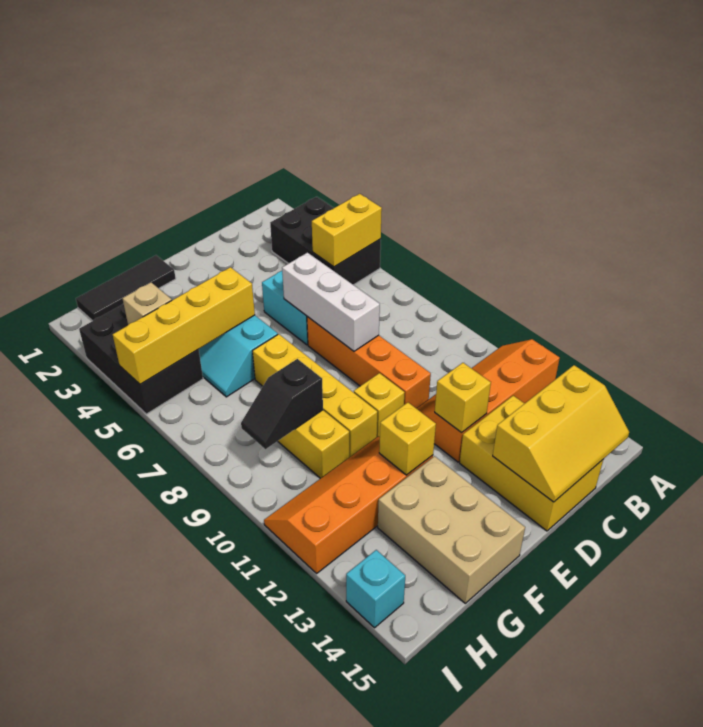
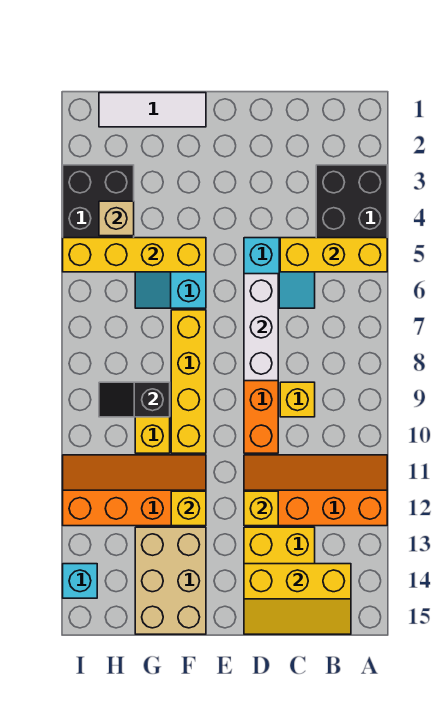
yellow 1x2 brick [312,194,382,267] -> yellow 1x3 brick [280,238,387,272]
yellow 1x1 brick [354,373,405,437] -> yellow 1x1 brick moved to [280,382,315,417]
black 1x3 tile [76,255,176,321] -> white 1x3 tile [99,93,206,127]

